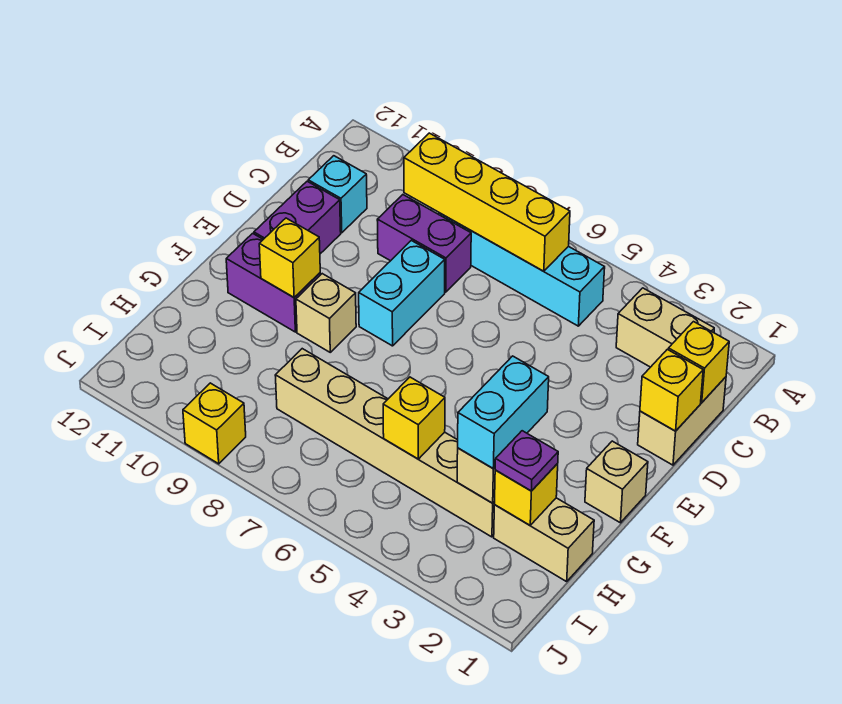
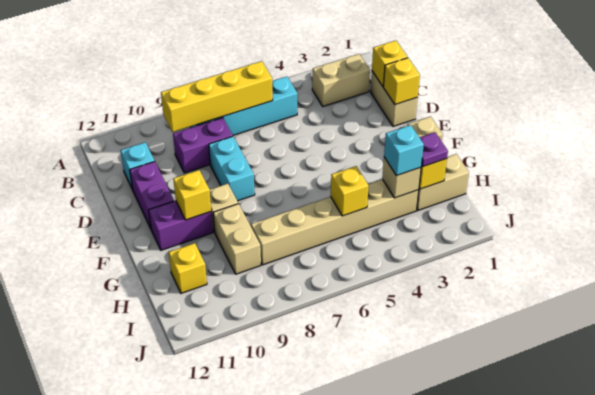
cyan 1x2 brick [458,356,549,469] -> cyan 1x1 brick [384,125,424,176]
none -> tan 1x2 brick [213,204,261,274]
yellow 1x1 brick [183,383,246,464] -> yellow 1x1 brick moved to [169,243,207,293]

